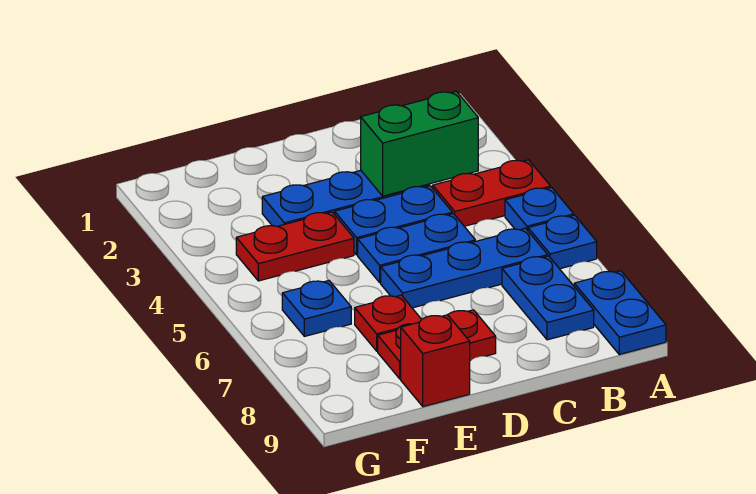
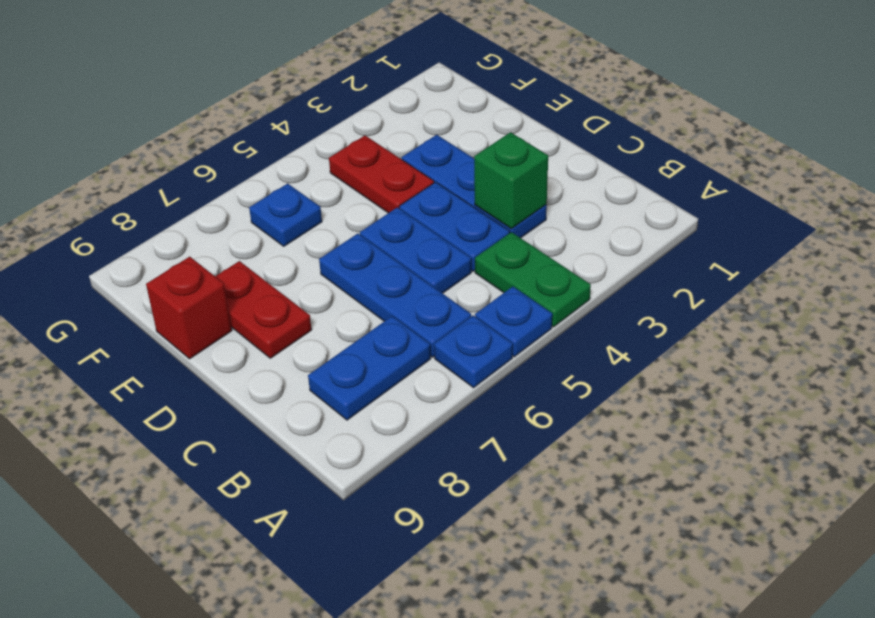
red 1x2 plate [433,160,551,226] -> green 1x2 plate [475,232,591,327]
blue 1x2 plate [574,271,666,355] -> none
green 1x2 brick [361,91,478,196] -> green 1x1 brick [474,132,548,229]
red 1x1 plate [355,295,422,351] -> none

